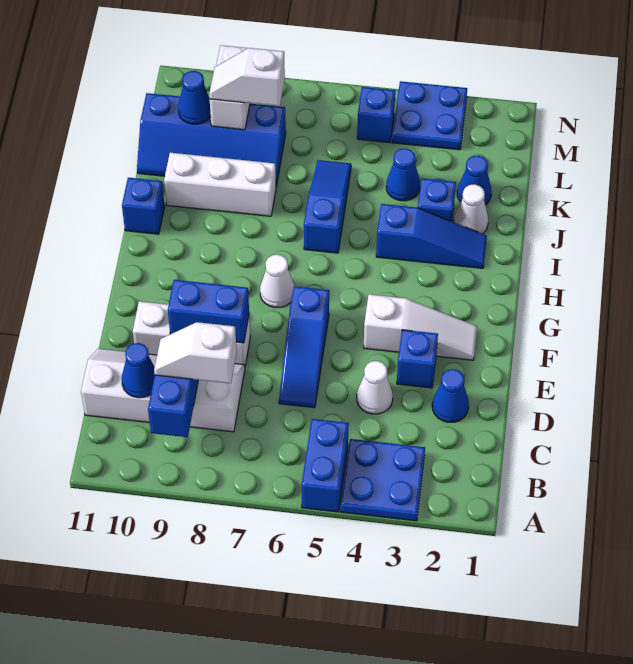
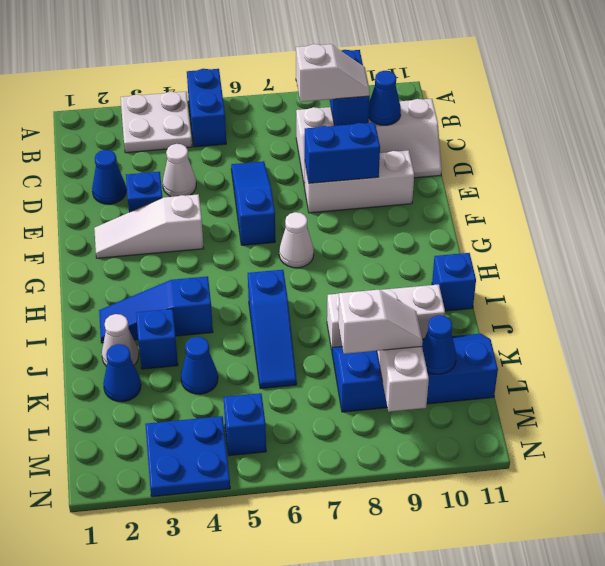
blue 2x2 plate [341,439,425,521] -> white 2x2 plate [121,92,192,153]

